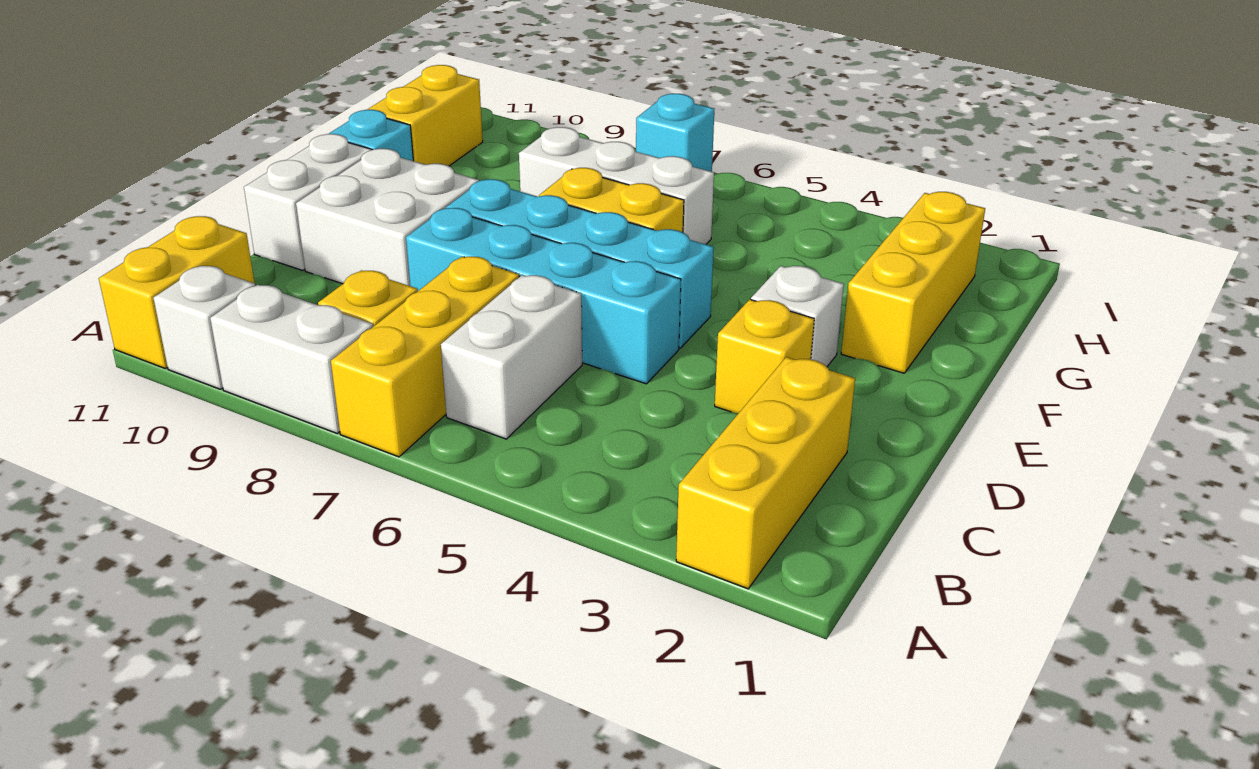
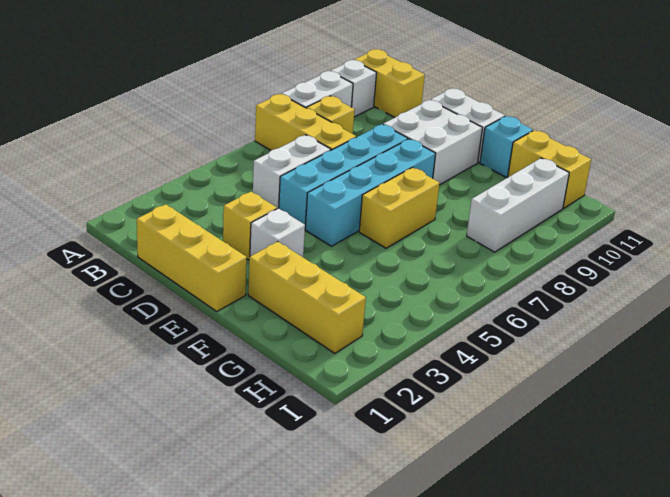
yellow 1x3 brick [676,357,855,589] -> yellow 1x3 brick moved to [137,204,247,312]
white 1x2 brick [441,275,582,439] -> white 1x2 brick turned to [253,135,331,209]
white 1x3 brick [519,127,714,244] -> white 1x3 brick moved to [467,158,569,252]
cyan 1x1 brick [636,94,714,172] -> none

